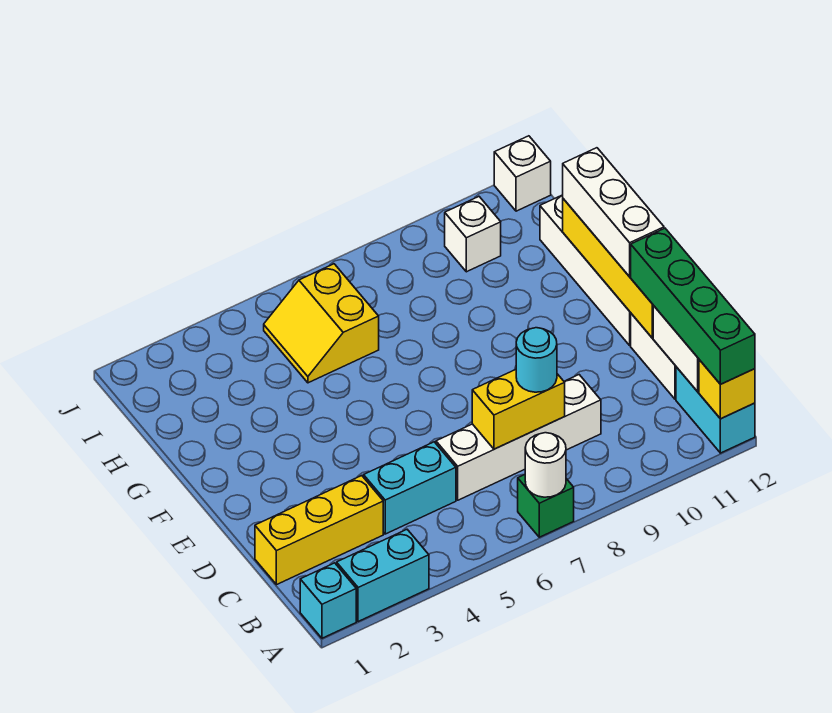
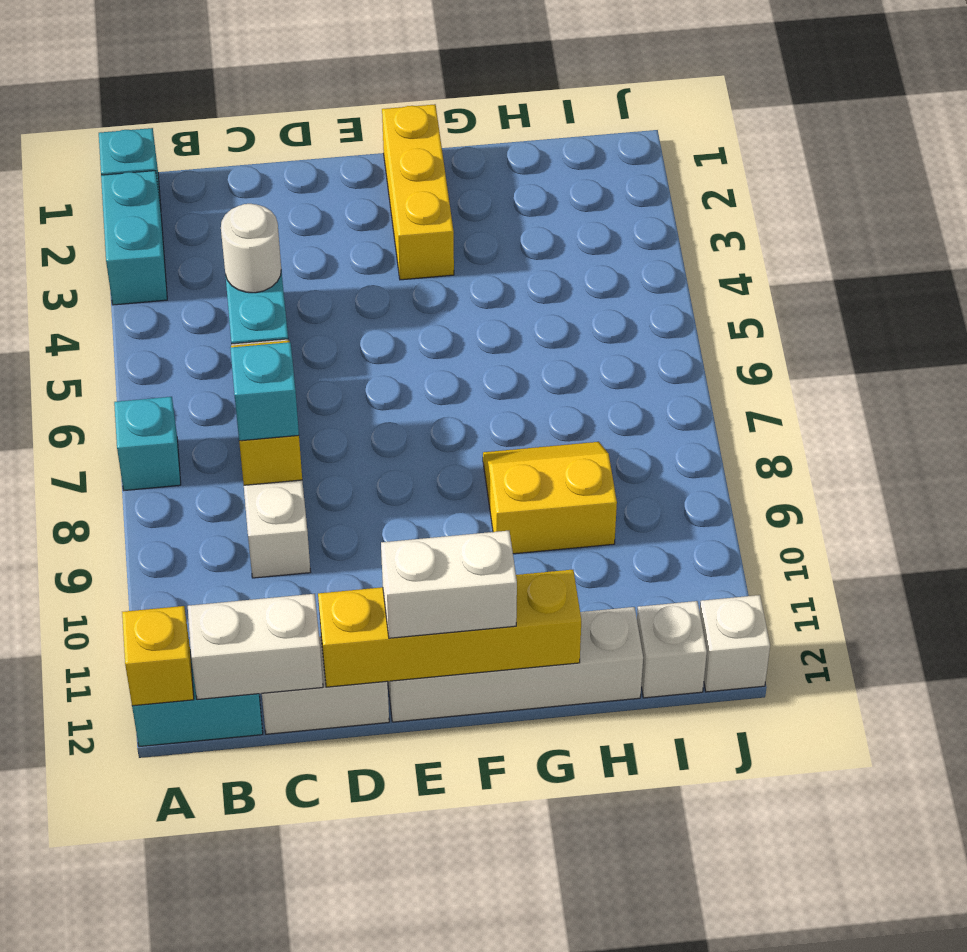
green 1x1 brick [518,475,574,537] -> cyan 1x1 brick [114,397,181,490]
white 1x1 round brick [525,433,566,497] -> white 1x1 round brick moved to [221,204,281,293]
green 1x4 brick [631,228,755,384] -> none
yellow 1x3 brick [255,476,383,585] -> yellow 1x3 brick moved to [382,104,454,280]
cyan 1x1 round brick [516,328,557,392] -> cyan 1x1 brick [230,342,299,441]
white 1x3 brick [563,148,664,277] -> white 1x2 brick [381,531,517,638]
yellow 2x2 slope [264,264,379,383] -> yellow 2x2 slope moved to [483,442,617,554]
white 1x1 brick [445,197,501,272] -> white 1x1 brick moved to [637,601,707,698]

